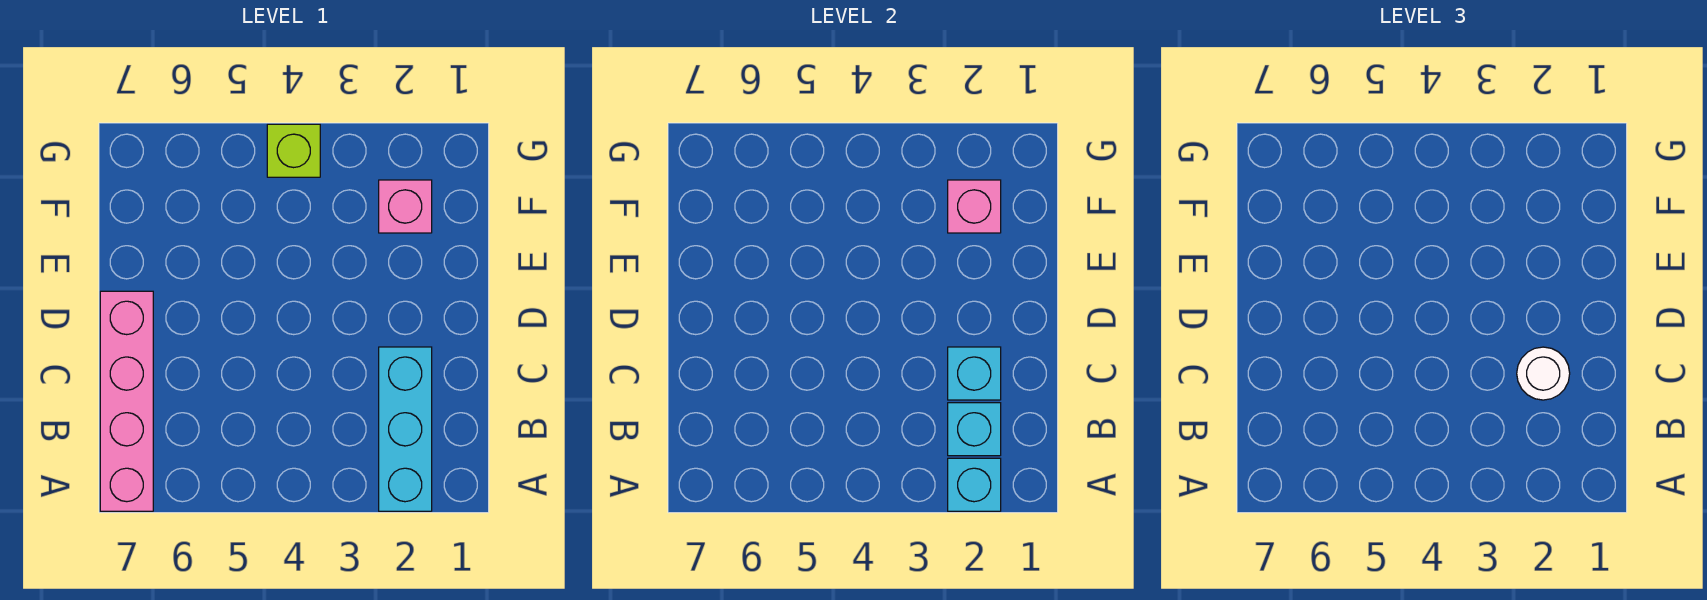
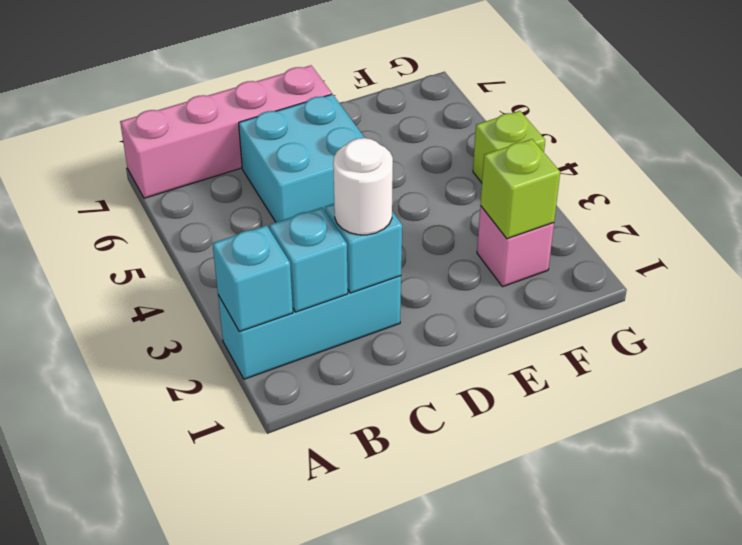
none -> cyan 2x2 brick [239,94,365,222]
pink 1x1 brick [948,180,1001,233] -> lime 1x1 brick [480,139,560,239]

